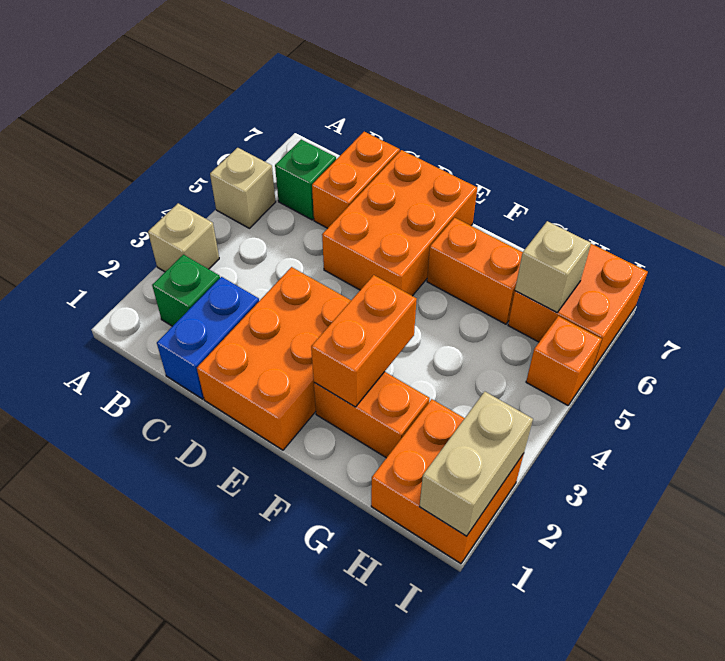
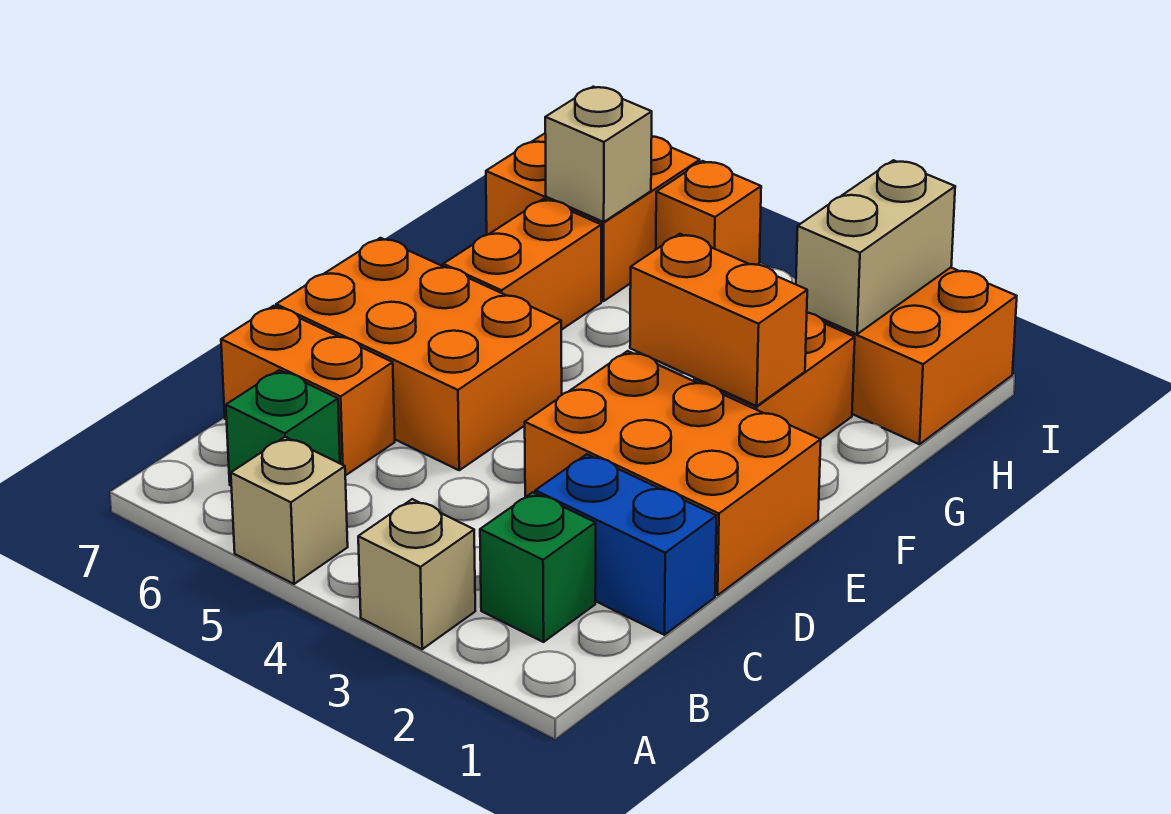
tan 1x2 brick [420,392,533,536] -> tan 1x2 brick turned to [796,160,955,334]

